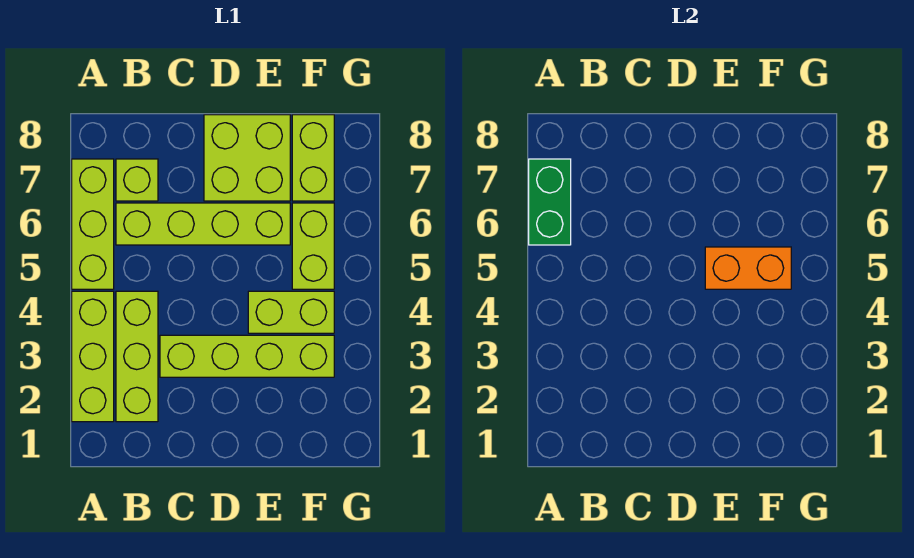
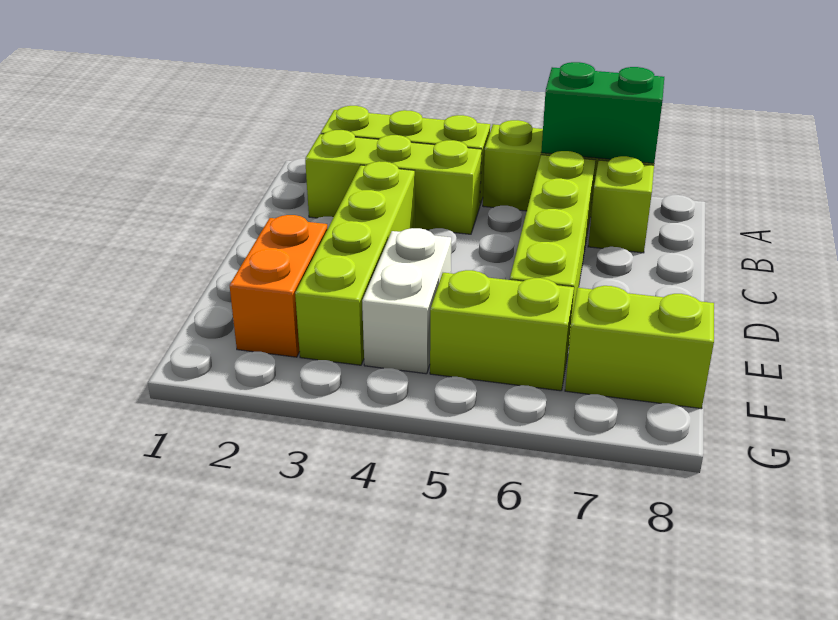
lime 2x2 brick [204,115,290,201] -> none
lime 1x2 brick [248,291,334,333] -> white 1x2 brick [362,228,451,374]
orange 1x2 brick [705,247,791,289] -> orange 1x2 brick moved to [229,215,328,357]

